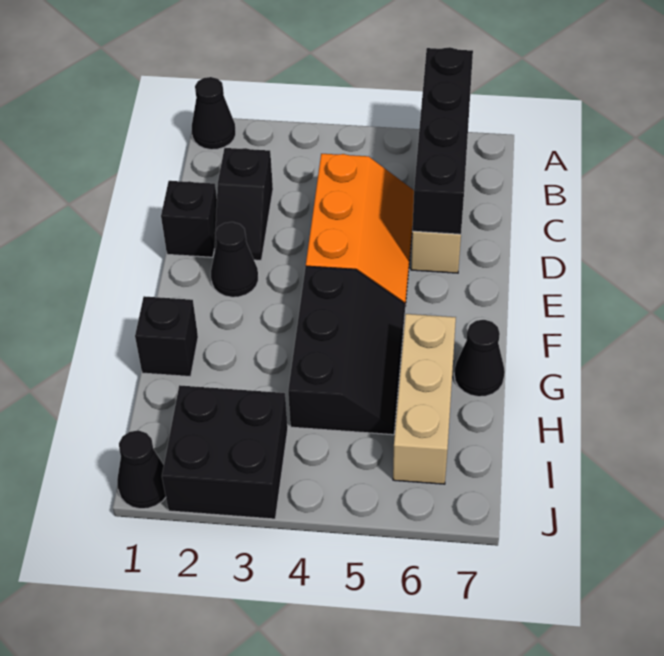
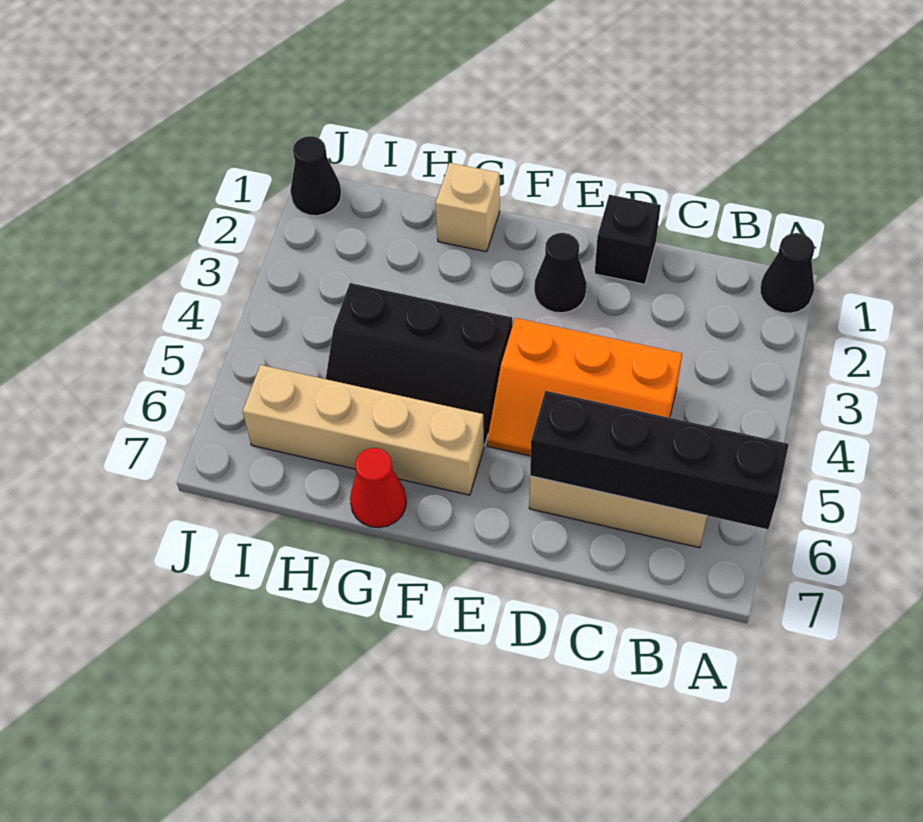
black 1x2 slope [214,148,273,260] -> none
black 1x1 brick [135,296,198,377] -> tan 1x1 brick [435,163,500,252]
tan 1x3 brick [393,314,456,484] -> tan 1x4 brick [243,365,484,495]
black 1x1 cone [454,320,505,397] -> red 1x1 cone [350,448,406,528]
black 2x2 brick [162,385,288,519] -> none

